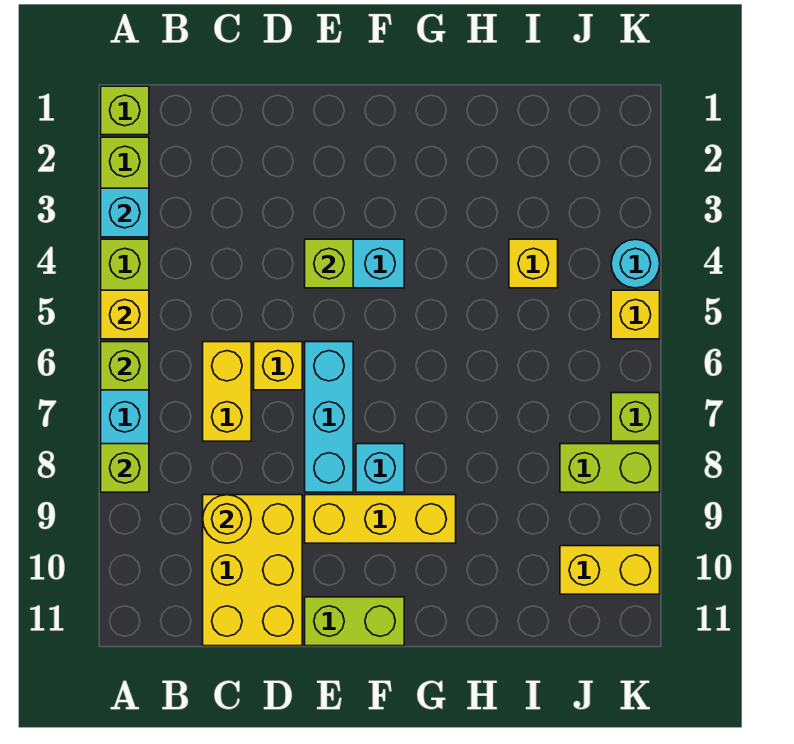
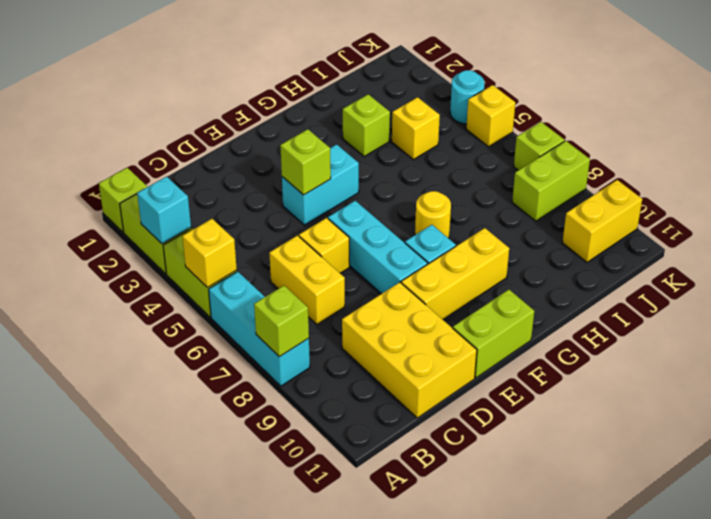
lime 1x1 brick [101,342,149,390] -> lime 1x1 brick moved to [343,94,390,156]
yellow 1x1 round brick [203,495,251,543] -> yellow 1x1 round brick moved to [415,191,451,238]

